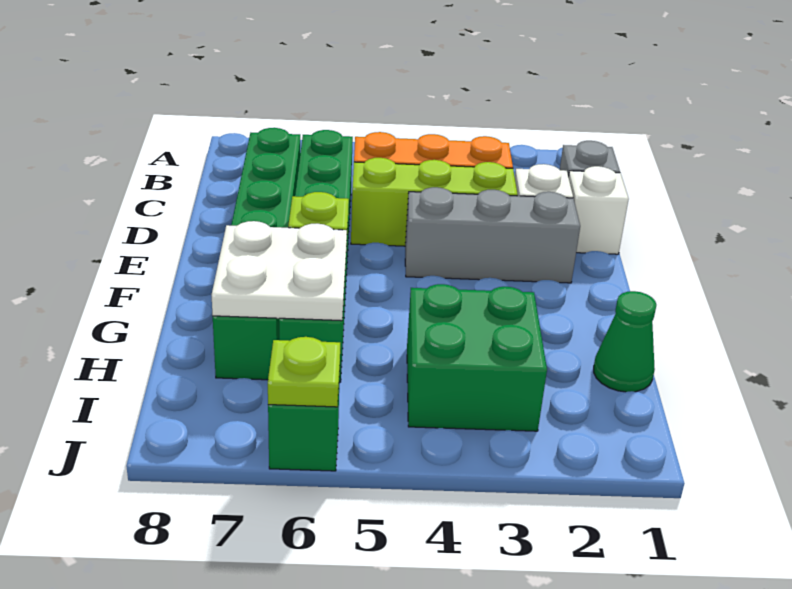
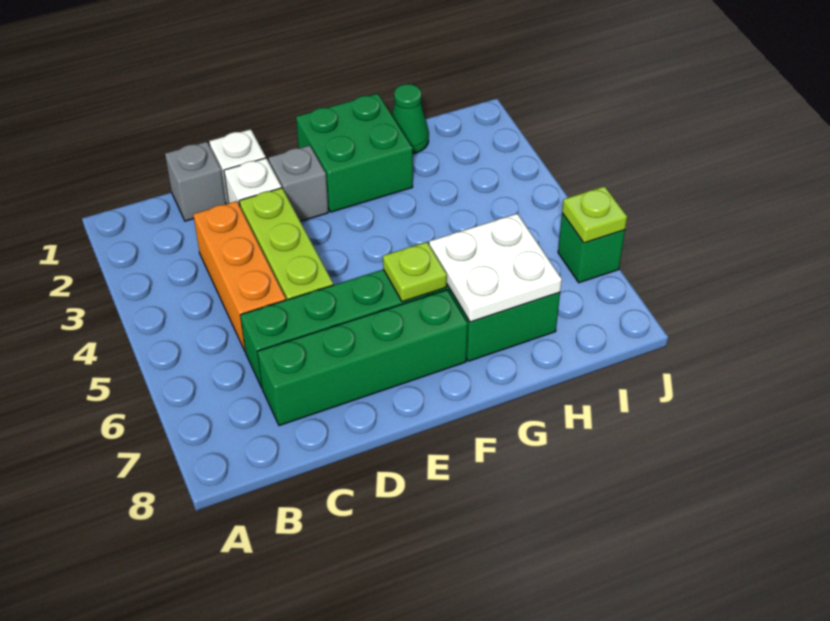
grey 1x3 brick [405,187,580,283] -> grey 1x1 brick [269,145,328,221]
green 2x2 brick [407,284,547,431] -> green 2x2 brick moved to [296,94,413,212]

